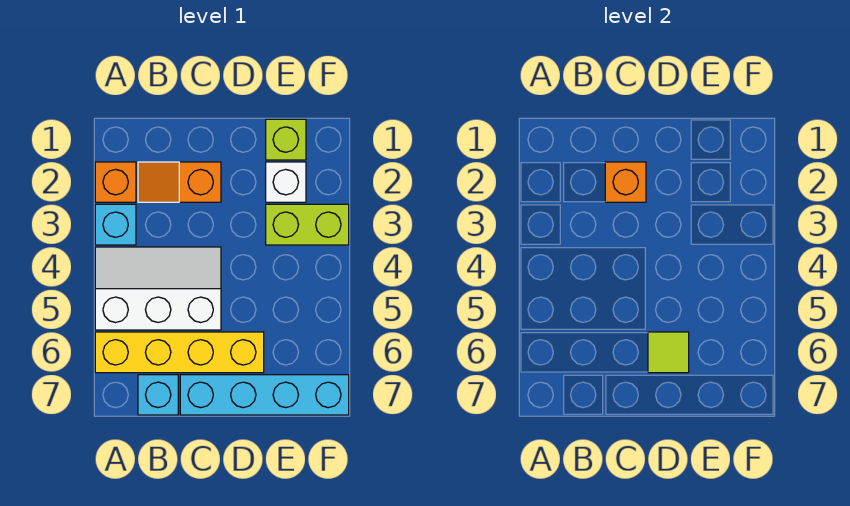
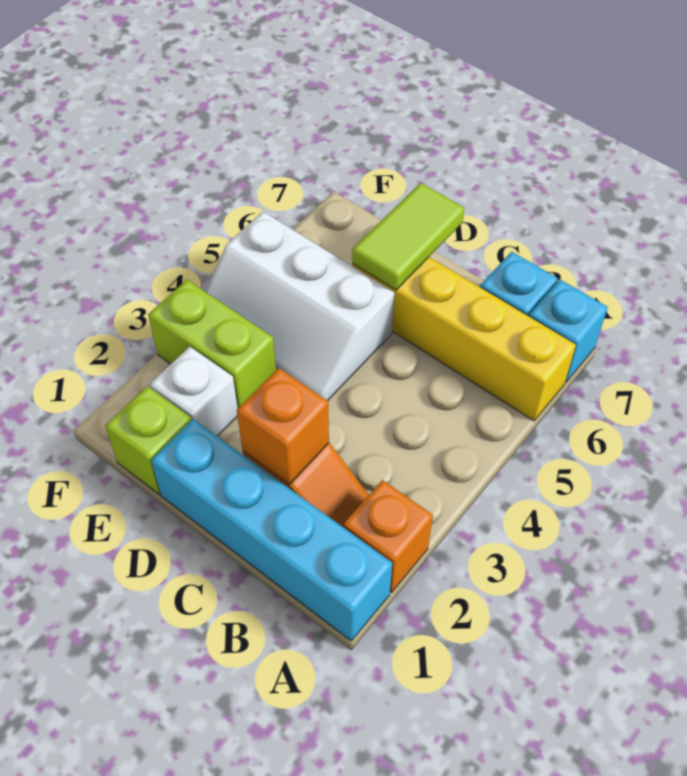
cyan 1x1 brick [95,204,136,245] -> cyan 1x1 brick moved to [529,280,608,383]
white 2x3 slope [95,247,221,330] -> white 2x3 slope moved to [205,212,394,401]
cyan 1x4 brick [180,375,349,415] -> cyan 1x4 brick moved to [151,419,392,641]
lime 1x1 tile [648,332,689,373] -> lime 1x2 tile [352,183,464,290]

